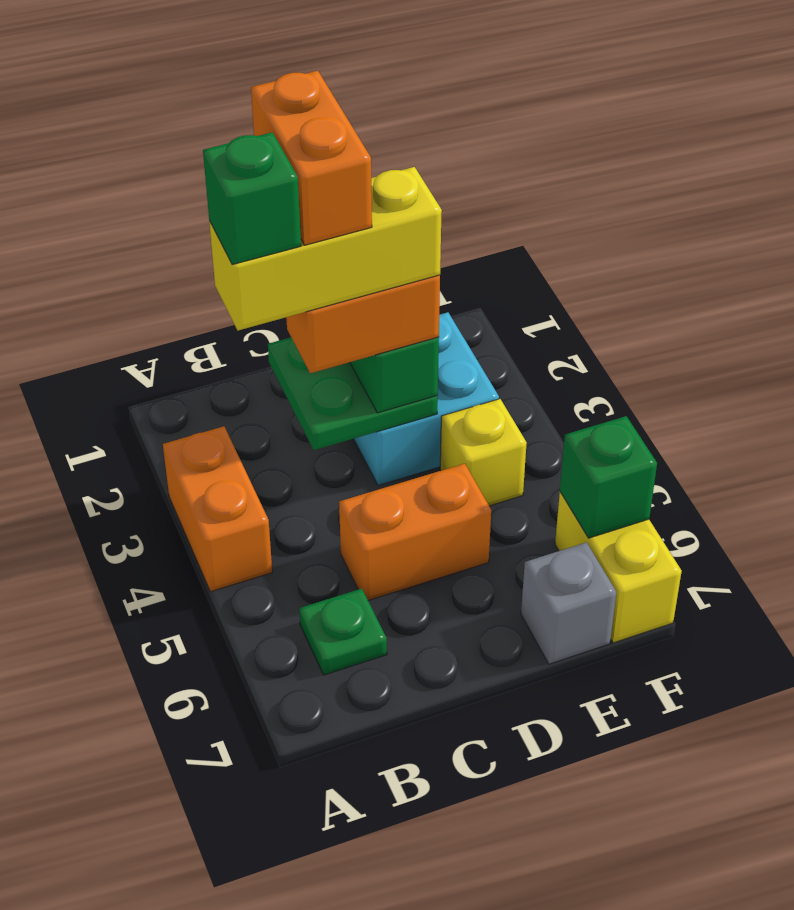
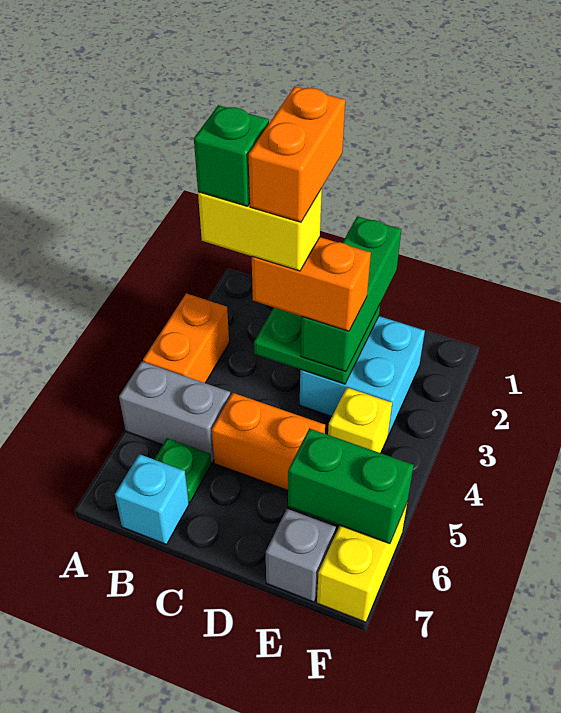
none -> grey 1x2 brick [119,361,231,463]
yellow 1x3 brick [209,167,442,330] -> yellow 1x2 brick [198,189,322,271]
none -> cyan 1x1 brick [115,454,189,545]
green 1x1 brick [560,416,657,538] -> green 1x2 brick [288,428,414,544]

